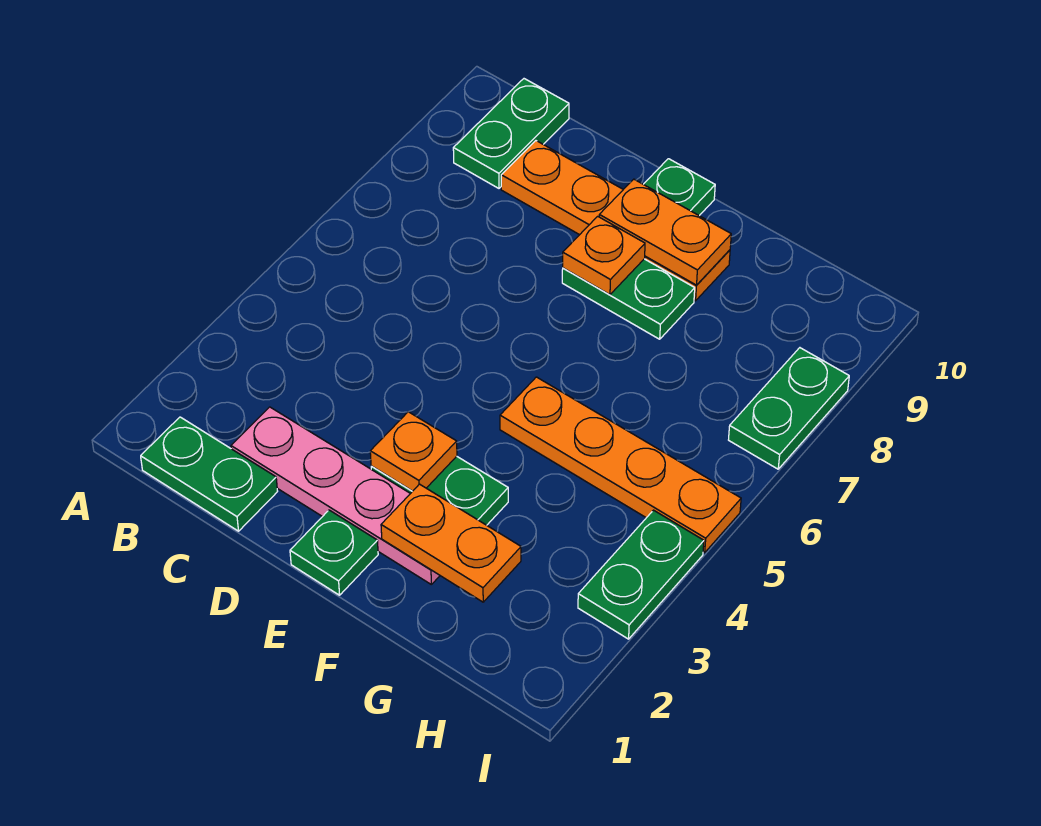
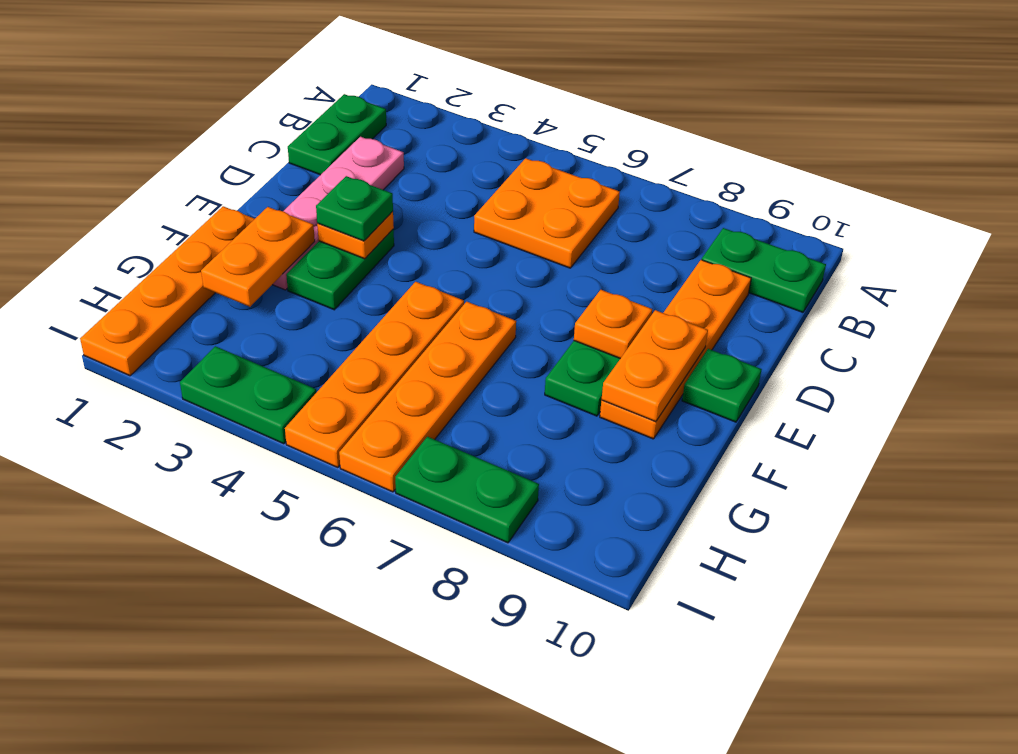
none -> orange 2x2 plate [474,158,620,268]
green 1x1 plate [290,510,378,595] -> green 1x1 plate moved to [316,176,393,241]
none -> orange 1x4 plate [80,206,254,376]
none -> orange 1x4 plate [339,302,516,492]

